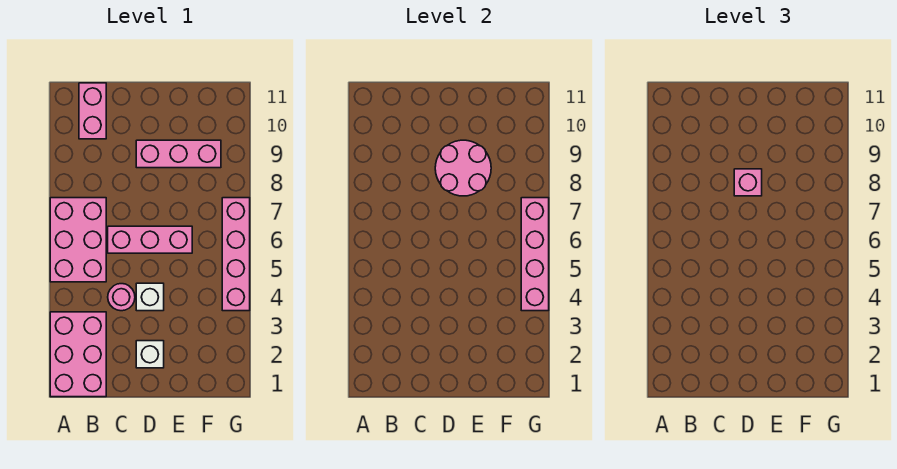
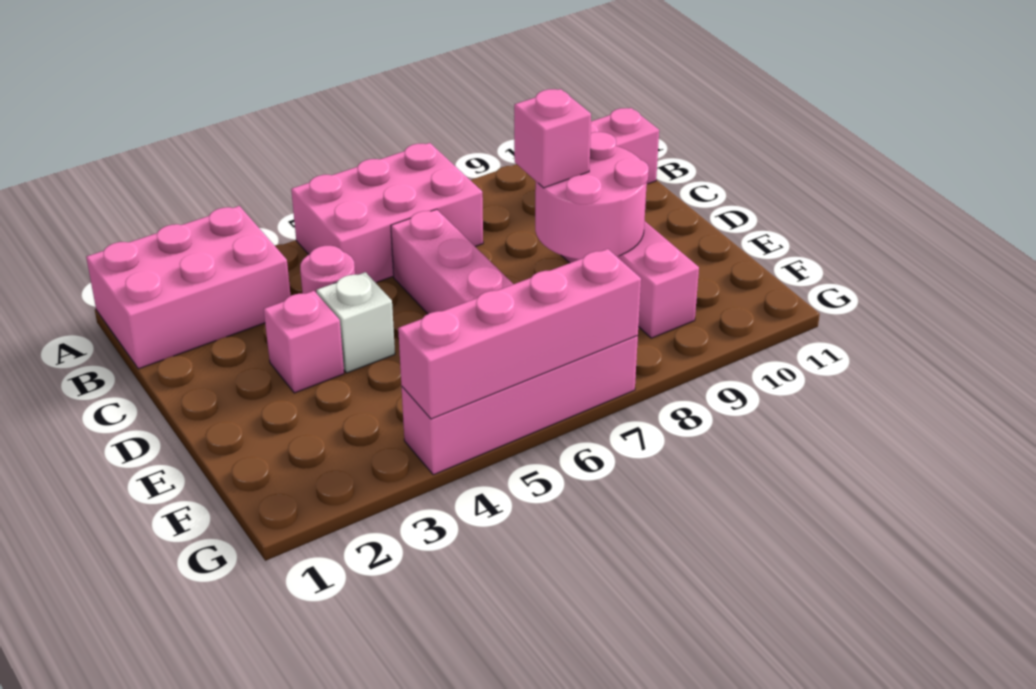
white 1x1 brick [136,341,164,368] -> none
none -> pink 1x1 brick [264,291,344,393]

